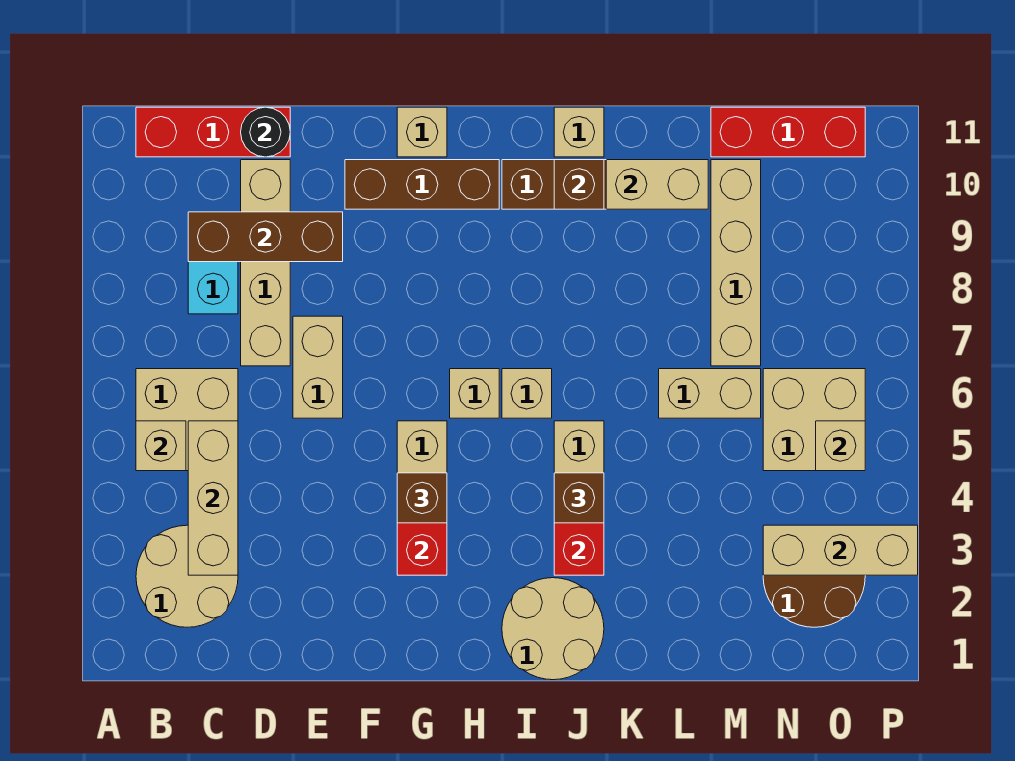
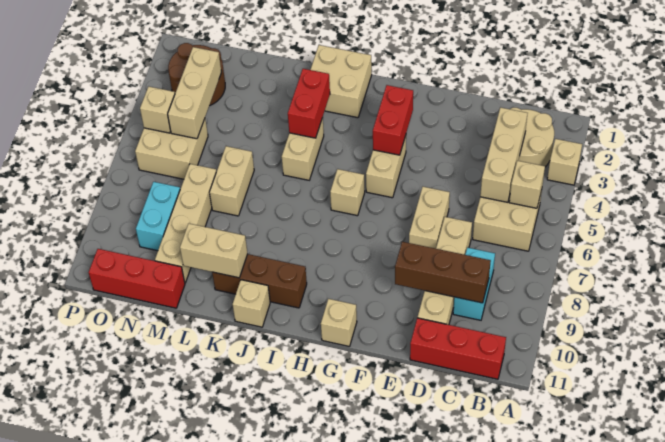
black 1x1 round brick [241,107,290,157] -> none
brown 1x3 brick [345,160,499,209] -> none
brown 1x1 brick [397,473,447,523] -> none
tan 2x2 round brick [502,578,604,680] -> tan 2x2 brick [310,45,372,118]
tan 1x1 brick [502,369,552,418] -> tan 1x1 brick moved to [547,139,582,185]
brown 1x1 brick [554,473,604,523] -> none
brown 1x1 brick [554,160,604,209] -> none
tan 1x2 brick [659,369,761,418] -> tan 1x2 brick turned to [210,146,254,216]
tan 1x3 brick [763,525,918,575] -> tan 1x3 brick turned to [168,47,221,139]
none -> cyan 1x2 brick [136,182,180,251]

